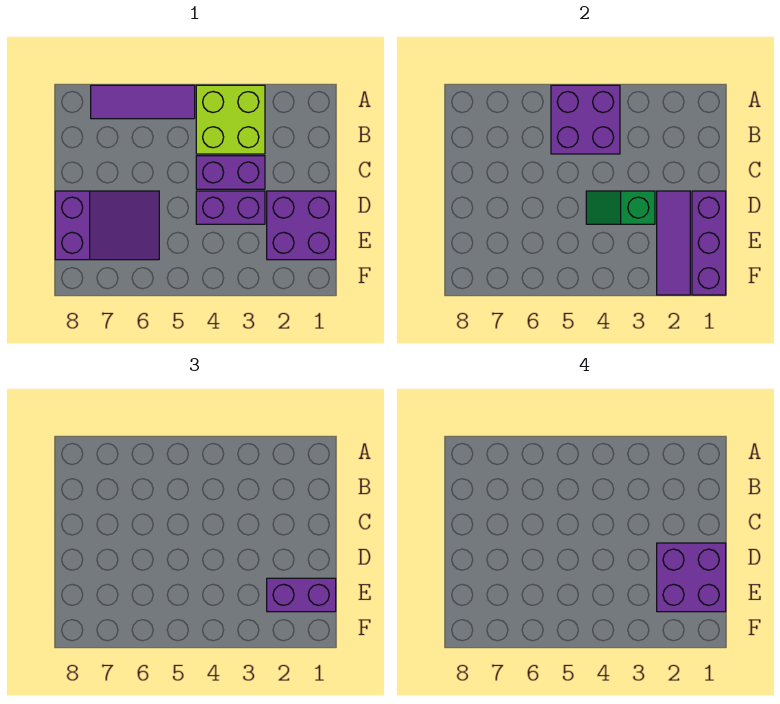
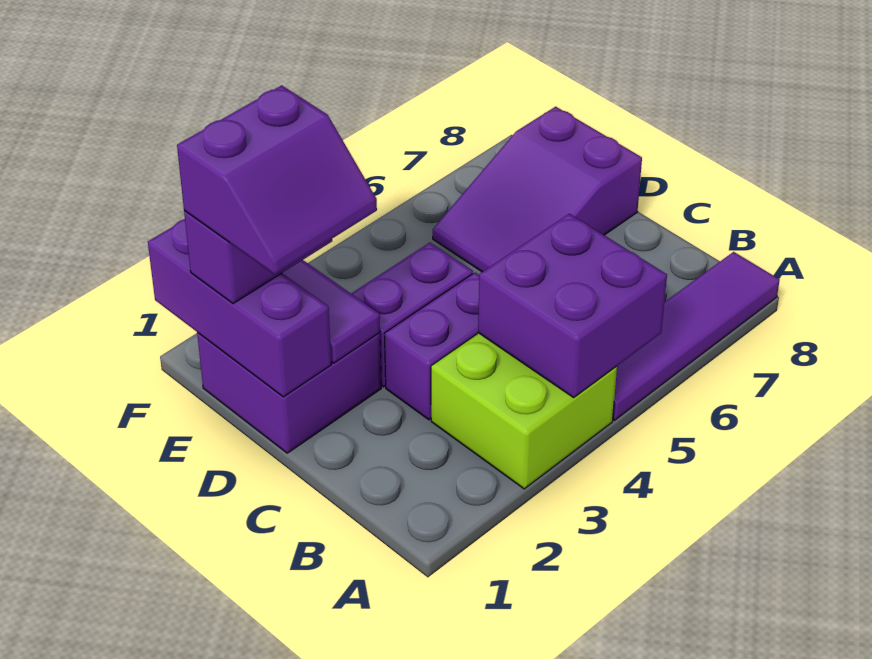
purple 1x3 tile [91,85,195,119] -> purple 1x4 tile [613,252,780,420]
purple 2x2 brick [657,543,726,612] -> purple 2x2 slope [177,85,377,274]
green 1x2 slope [586,191,655,224] -> none

